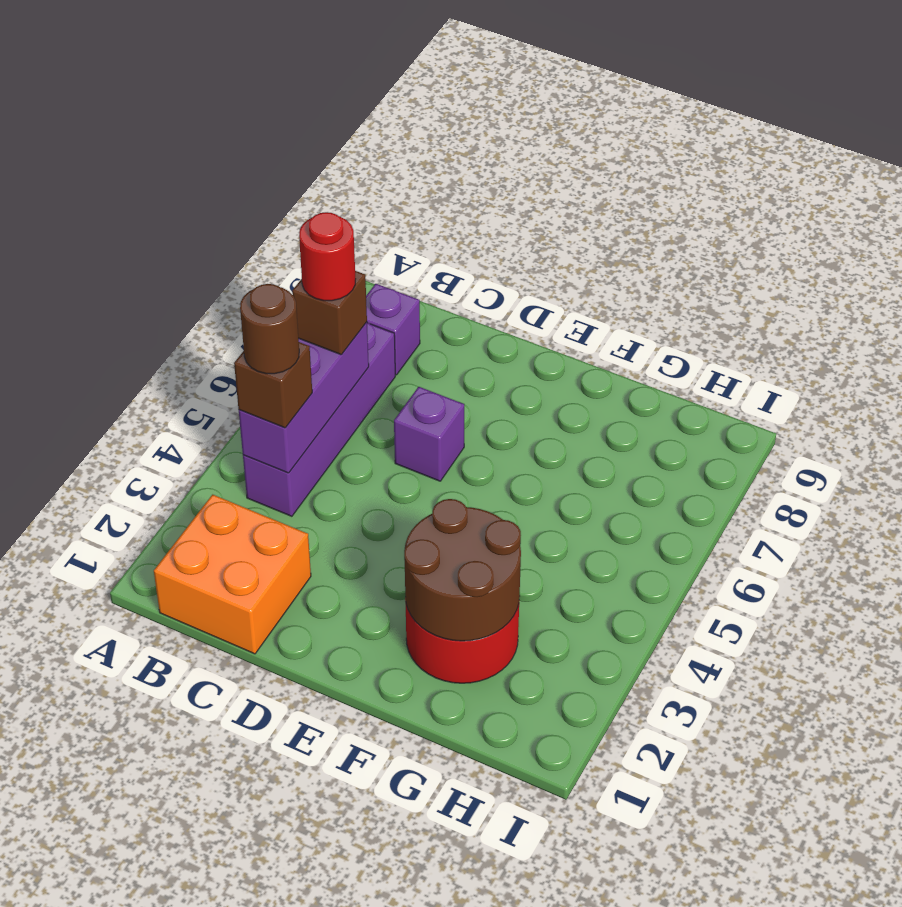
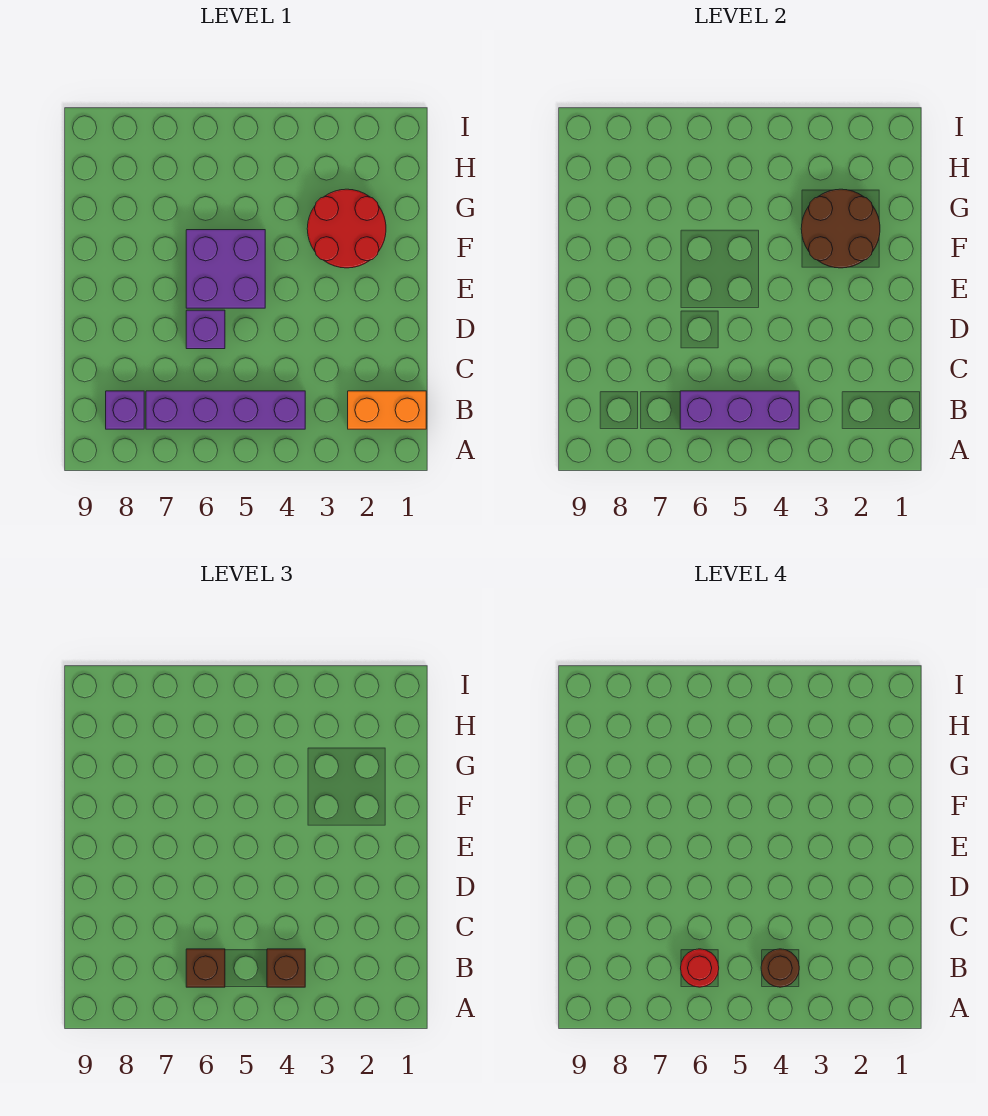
orange 2x2 brick [154,495,311,654] -> orange 1x2 brick [348,391,426,429]
none -> purple 2x2 brick [186,230,265,308]

